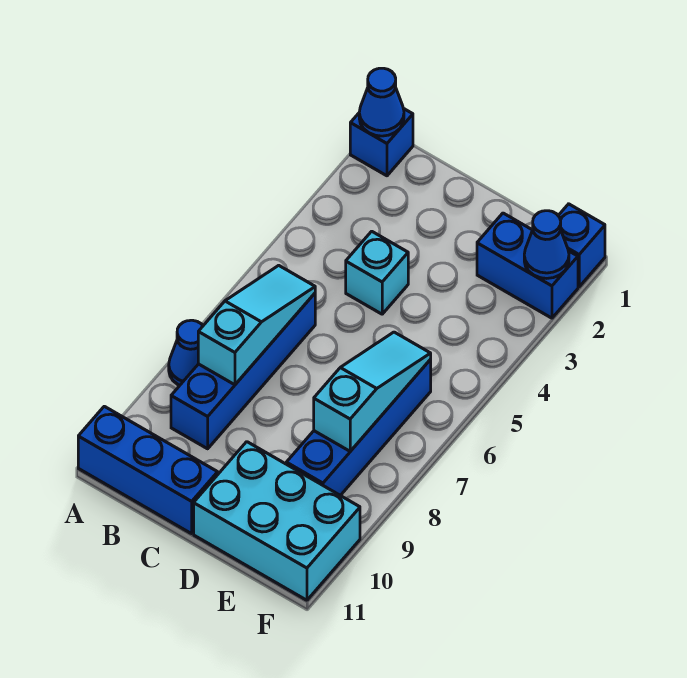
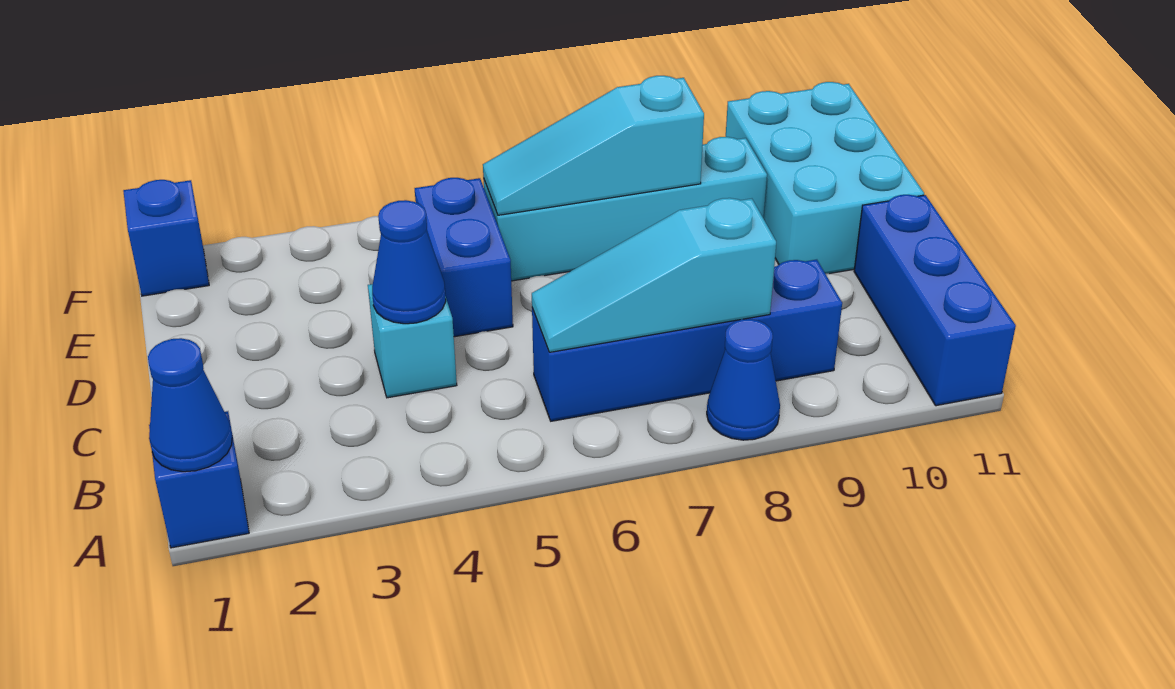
blue 1x2 brick [477,213,578,318] -> blue 1x2 brick moved to [415,178,513,337]
blue 1x4 brick [286,360,431,495] -> cyan 1x4 brick [483,137,767,281]
blue 1x1 cone [524,211,569,278] -> blue 1x1 cone moved to [372,200,446,324]

